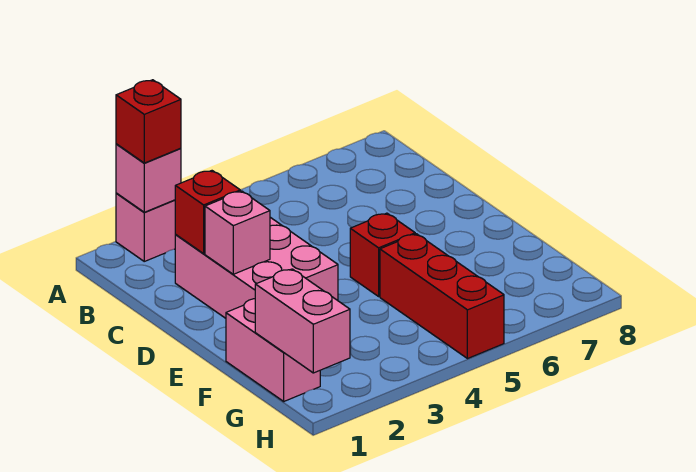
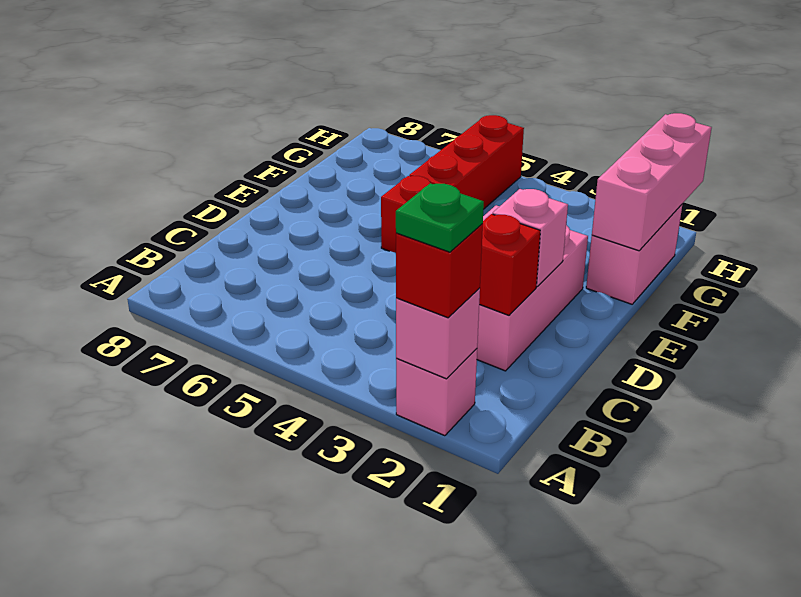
none -> green 1x1 plate [396,183,484,252]
pink 1x2 brick [255,269,350,373] -> pink 1x3 brick [592,113,712,251]

